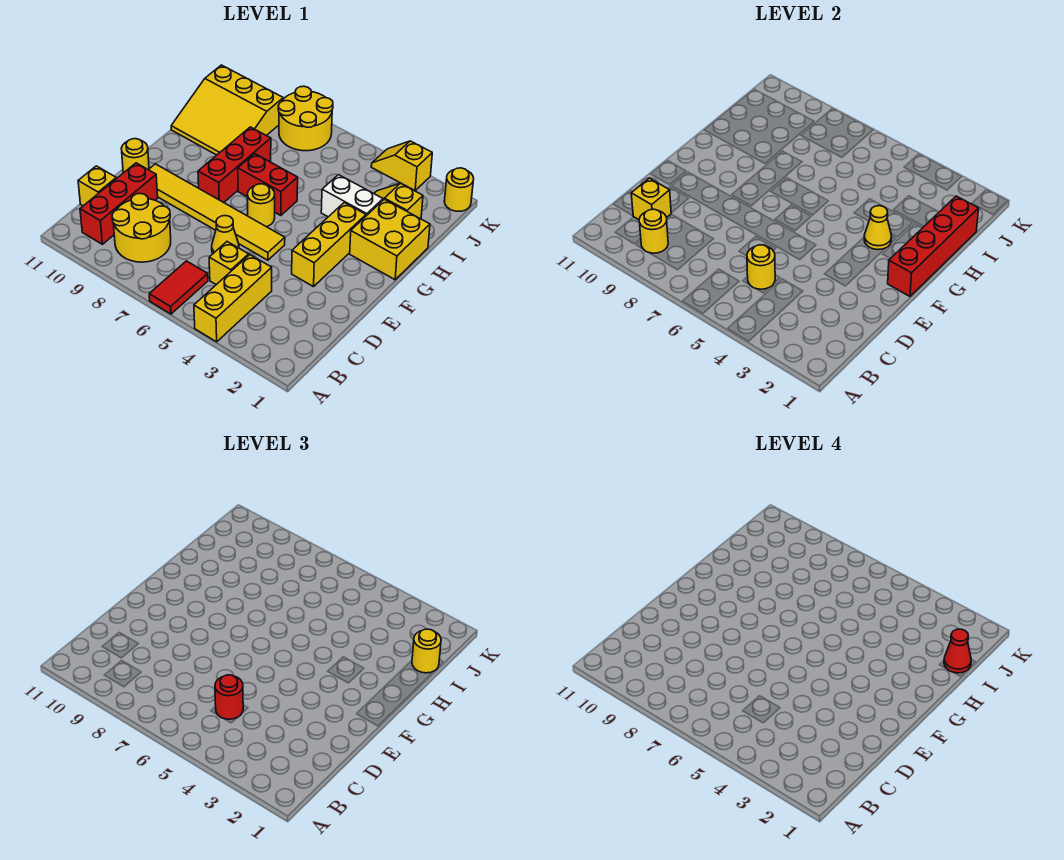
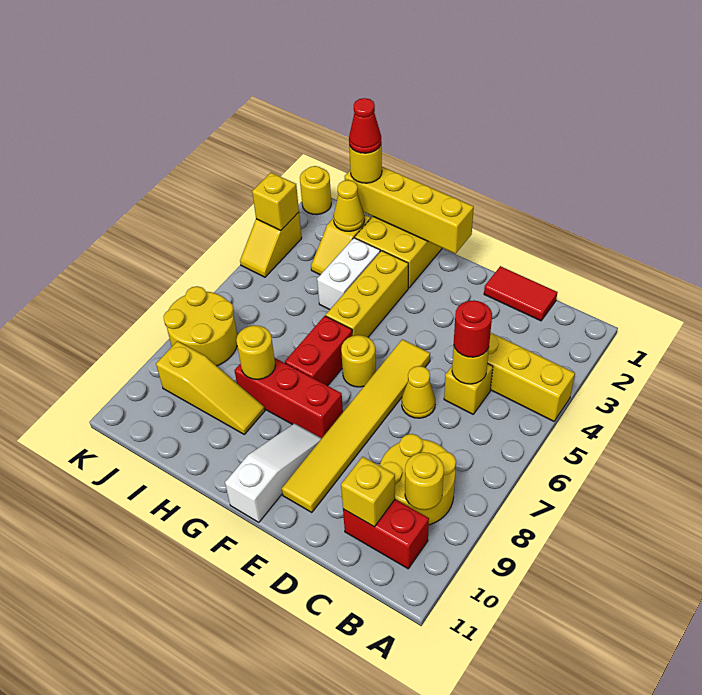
red 1x2 tile [149,261,208,314] -> red 1x2 tile moved to [484,266,557,321]
red 1x3 brick [80,163,158,244] -> red 1x2 brick [343,499,429,569]
yellow 1x1 brick [78,166,116,206] -> yellow 1x1 brick moved to [252,173,299,230]
yellow 1x3 brick [292,203,366,287] -> yellow 1x3 brick turned to [326,251,408,337]
yellow 1x1 round brick [121,139,149,173] -> yellow 1x1 round brick moved to [236,325,275,379]
red 1x4 brick [888,196,979,296] -> yellow 1x4 brick [345,167,474,254]
none -> white 1x3 slope [225,423,322,522]
yellow 1x1 cone [864,206,892,250] -> yellow 1x1 cone moved to [333,180,365,231]
yellow 3x3 slope [171,65,283,155] -> yellow 1x3 slope [156,341,265,434]

